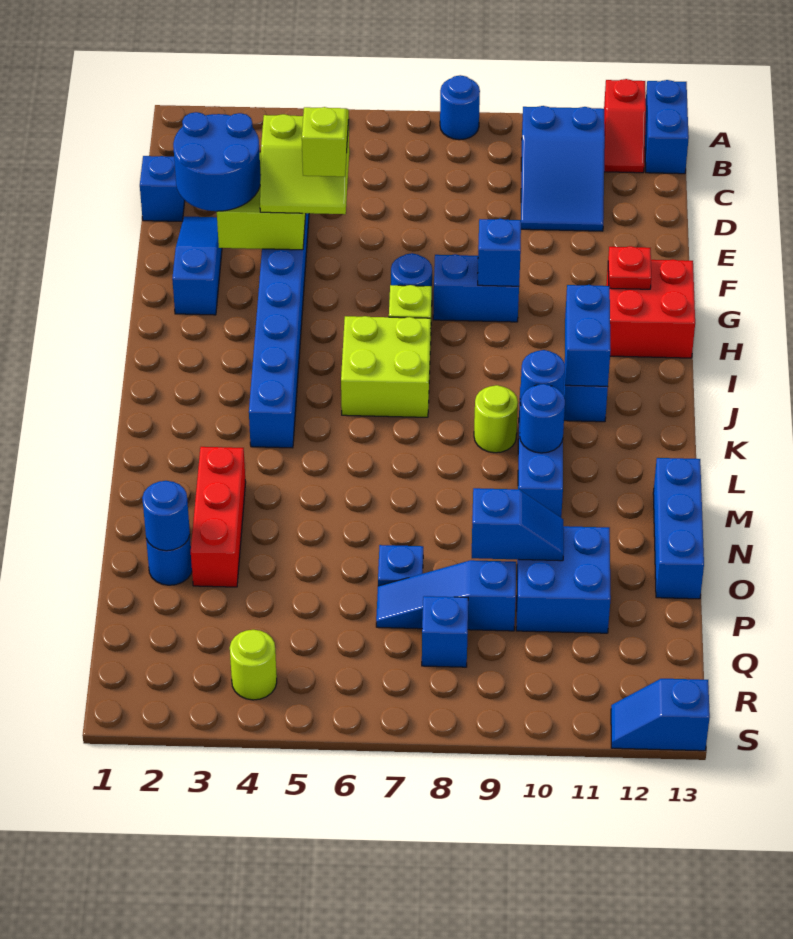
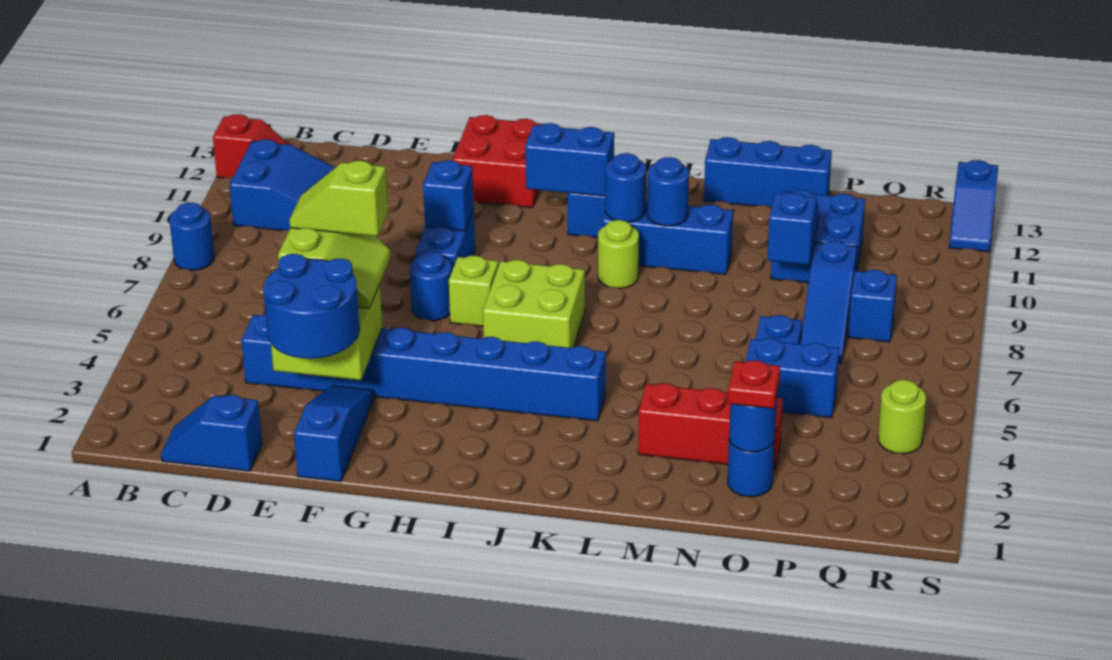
blue 1x2 brick [645,80,689,174] -> blue 1x2 brick moved to [745,338,839,418]
blue 1x3 slope [172,217,222,315] -> blue 1x3 slope turned to [294,386,374,482]
red 1x1 plate [608,246,651,289] -> red 1x1 plate moved to [728,360,780,409]

